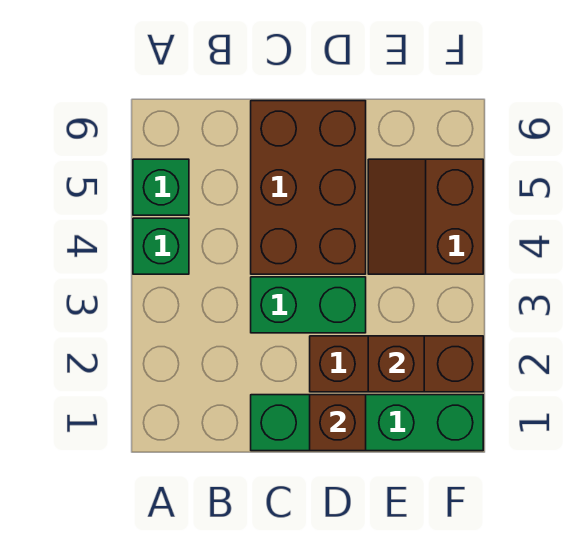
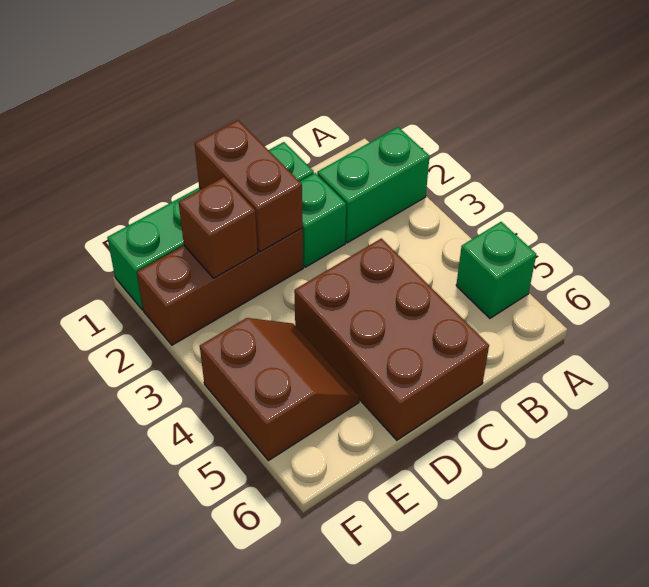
green 1x1 brick [133,218,189,274] -> green 1x1 brick moved to [299,173,346,267]
green 1x2 brick [251,277,366,333] -> green 1x2 brick moved to [317,127,430,243]
brown 1x1 brick [310,395,366,451] -> brown 1x2 brick [195,120,303,252]

